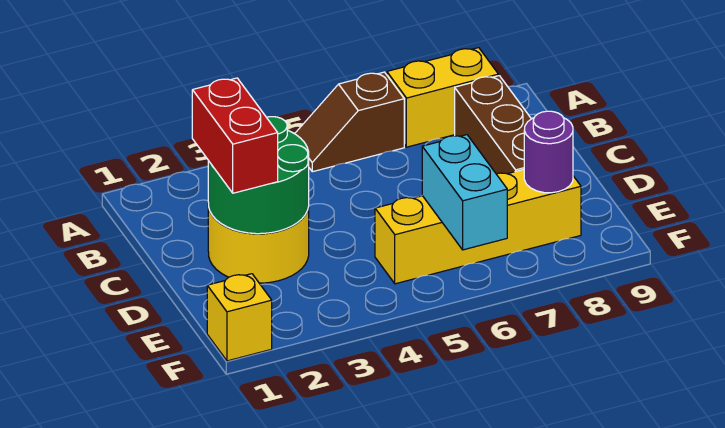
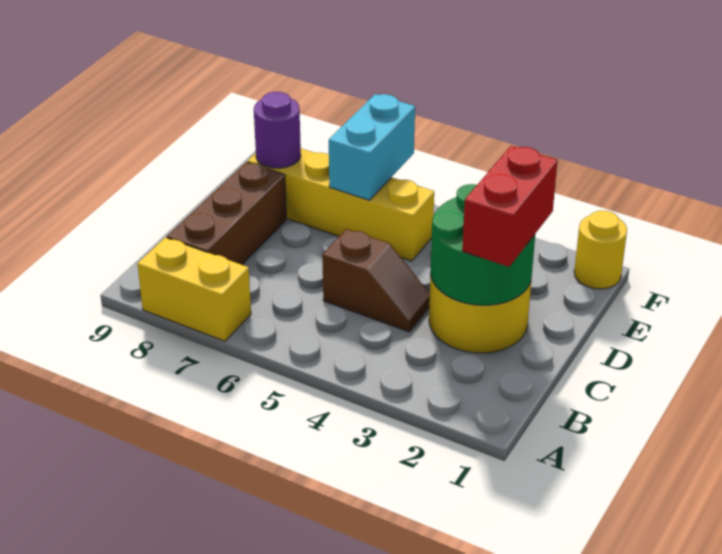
brown 1x2 slope [295,72,404,172] -> brown 1x2 slope moved to [322,229,430,332]
yellow 1x1 brick [207,274,272,361] -> yellow 1x1 round brick [574,211,627,289]

